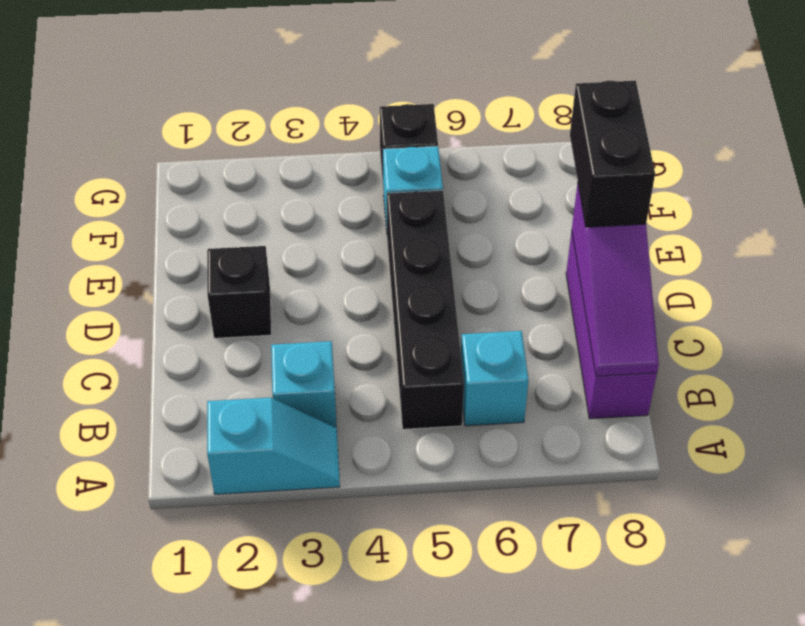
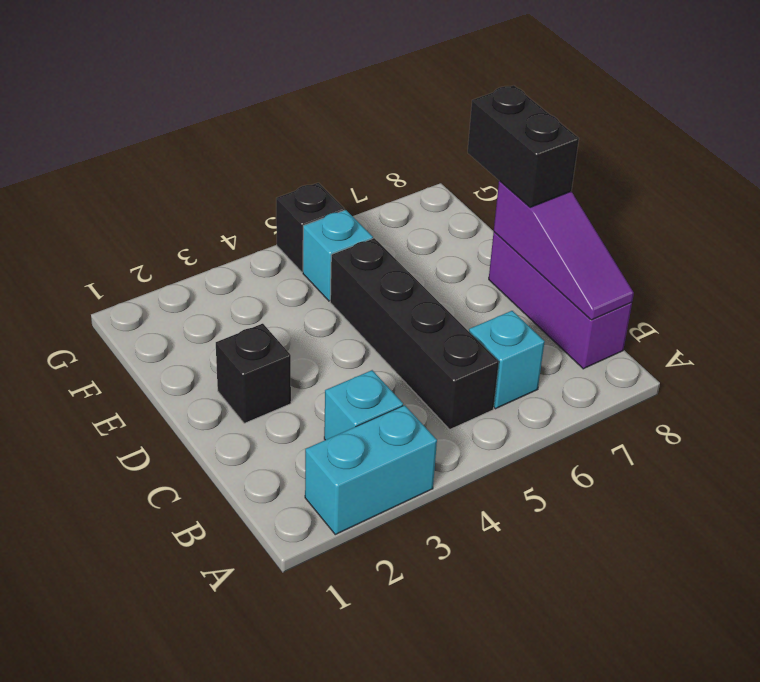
cyan 1x2 slope [207,398,340,494] -> cyan 1x2 brick [305,405,437,535]

